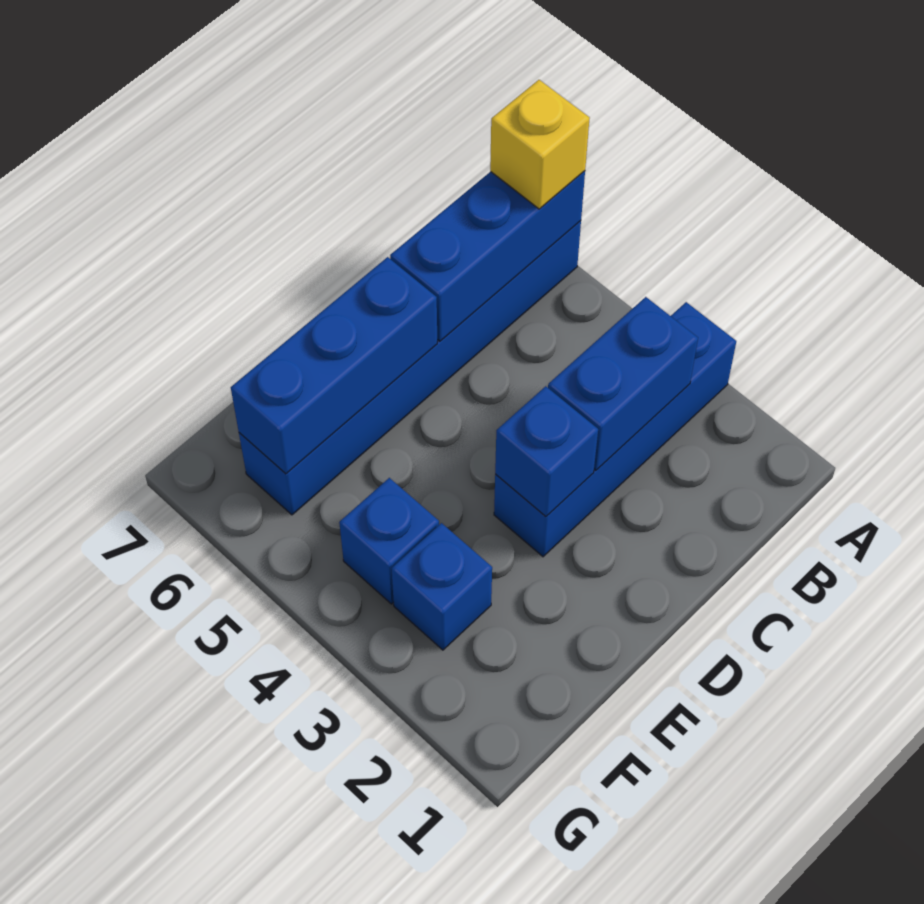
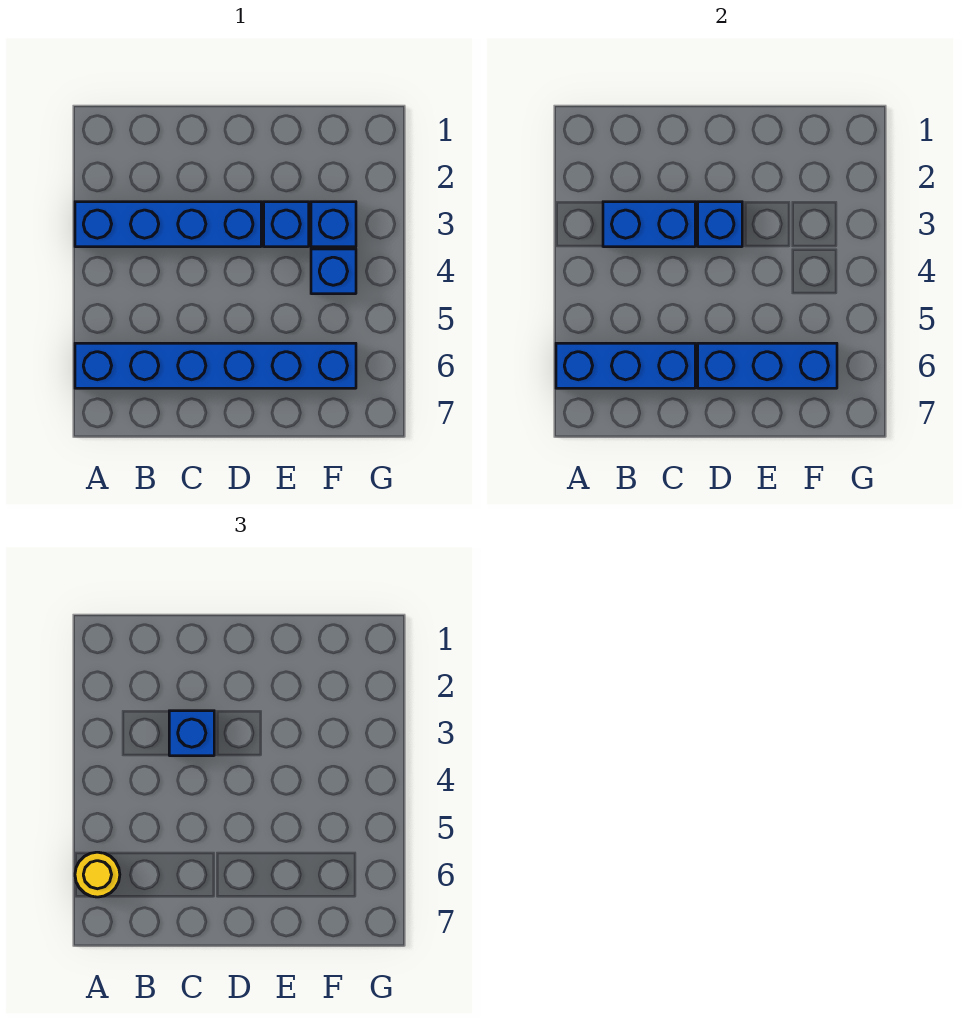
yellow 1x1 brick [490,80,590,209] -> yellow 1x1 round brick [75,852,120,897]
none -> blue 1x1 brick [169,711,214,756]
none -> blue 1x1 brick [264,202,309,247]

